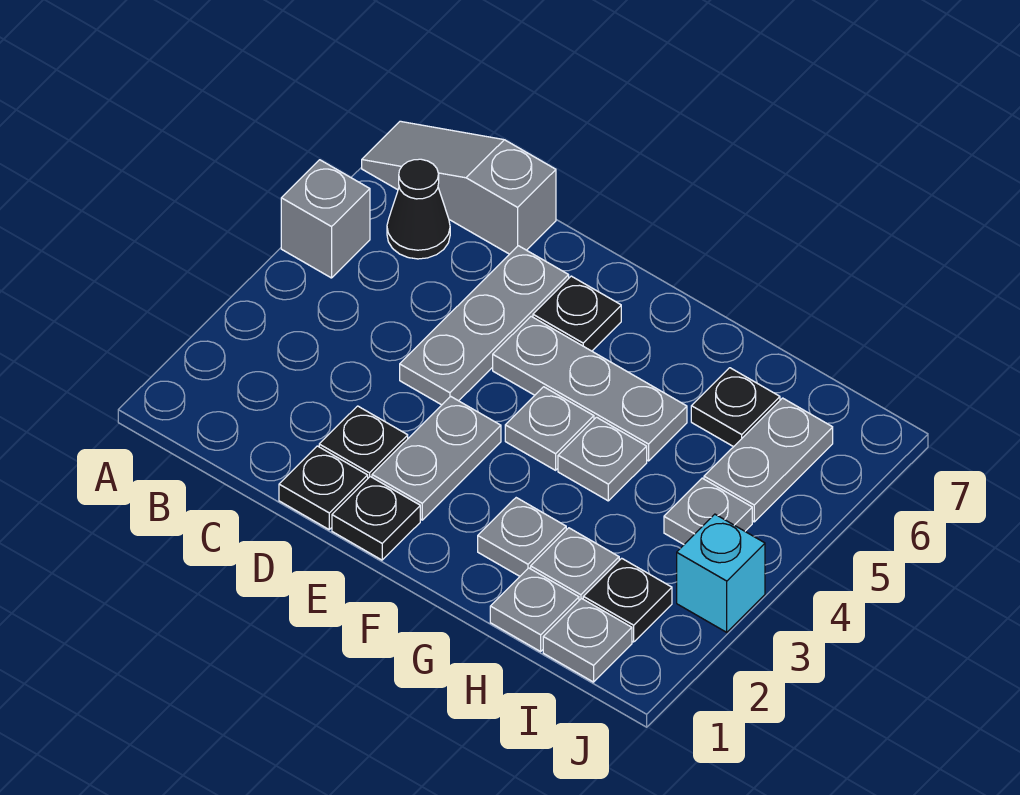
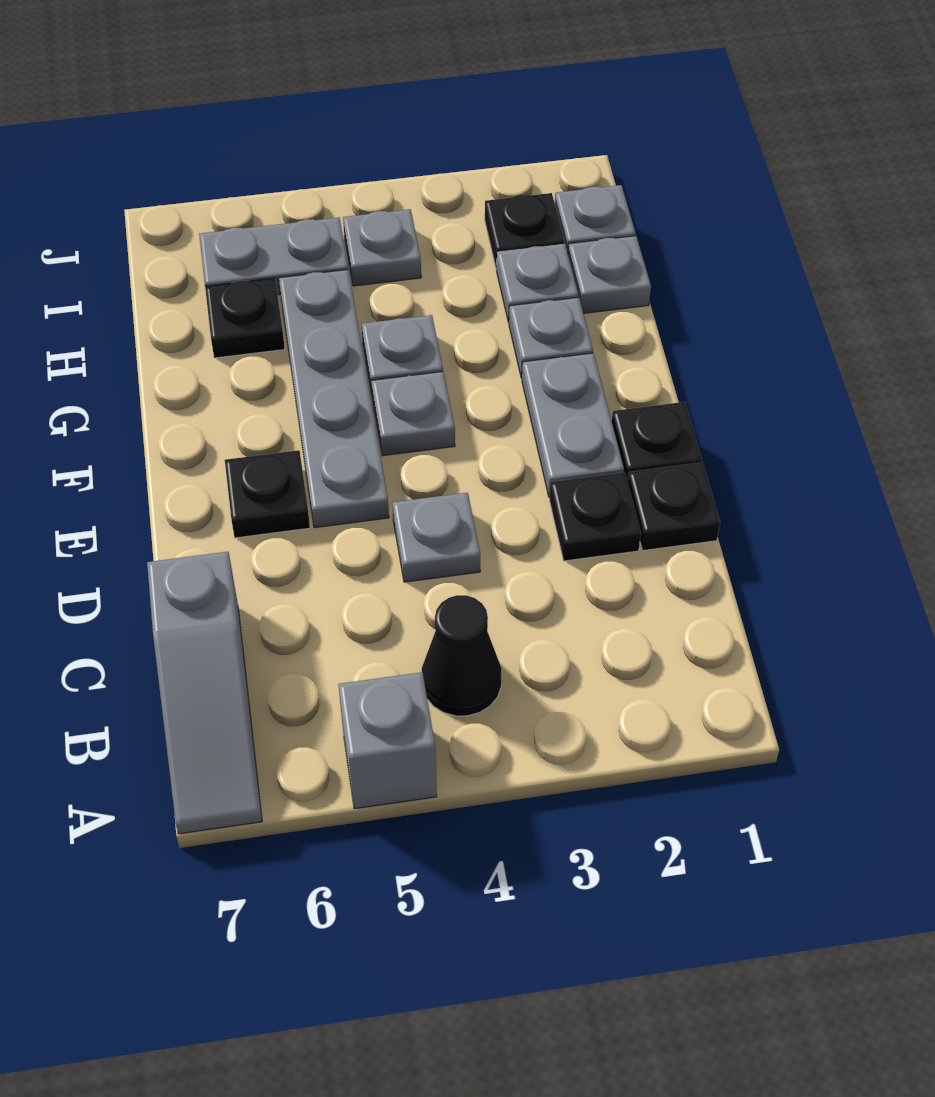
black 1x1 cone [387,159,450,259] -> black 1x1 cone moved to [422,595,501,716]
grey 1x3 plate [400,246,569,405] -> grey 1x1 plate [392,493,480,582]
grey 1x2 plate [372,396,501,520] -> grey 1x2 plate turned to [522,353,624,497]
grey 1x3 plate [493,316,687,461] -> grey 1x4 plate [279,270,389,528]
cyan 1x1 brick [677,514,765,632] -> none

